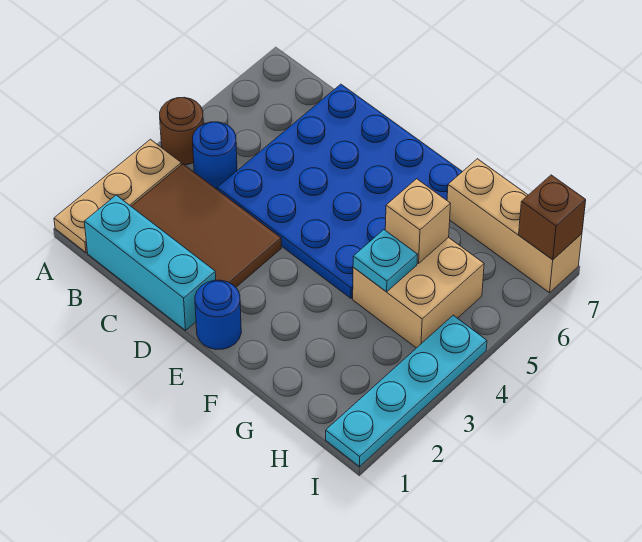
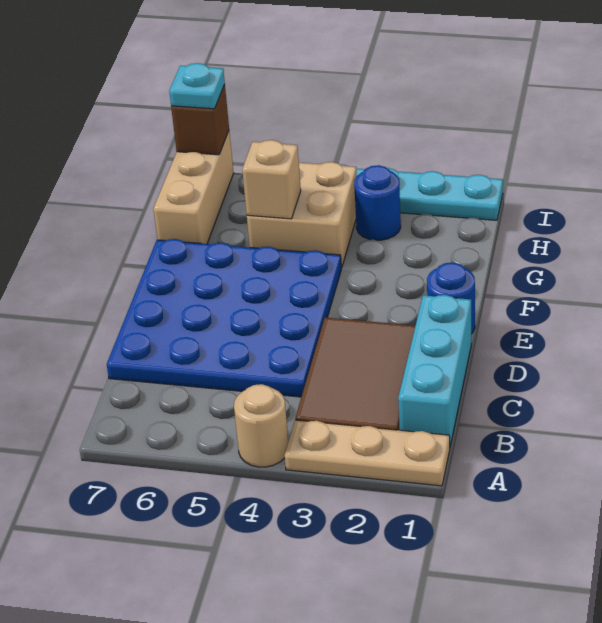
brown 1x1 round brick [160,98,203,165] -> tan 1x1 round brick [234,384,288,467]
blue 1x1 round brick [193,122,237,189] -> blue 1x1 round brick moved to [354,165,401,240]
cyan 1x1 plate [353,230,418,292] -> cyan 1x1 plate moved to [169,63,225,109]

